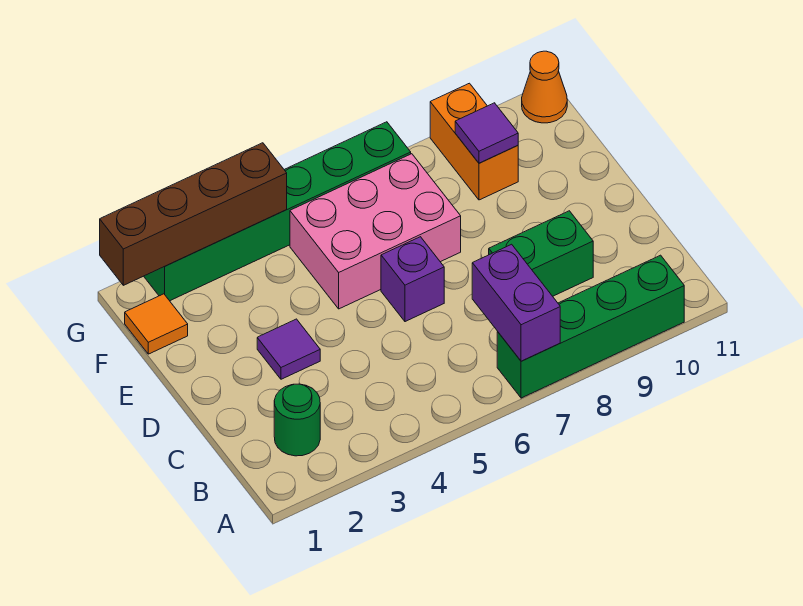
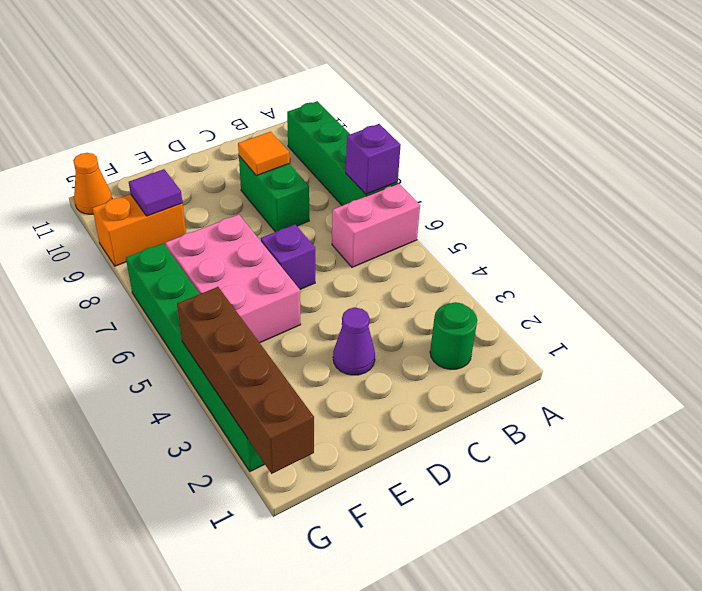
none -> pink 1x2 brick [332,183,420,267]
purple 1x2 brick [472,244,560,361] -> purple 1x1 brick [346,124,401,194]
purple 1x1 tile [257,319,320,379] -> purple 1x1 cone [333,308,375,375]
orange 1x1 tile [125,294,188,354] -> orange 1x1 tile moved to [238,132,289,176]

